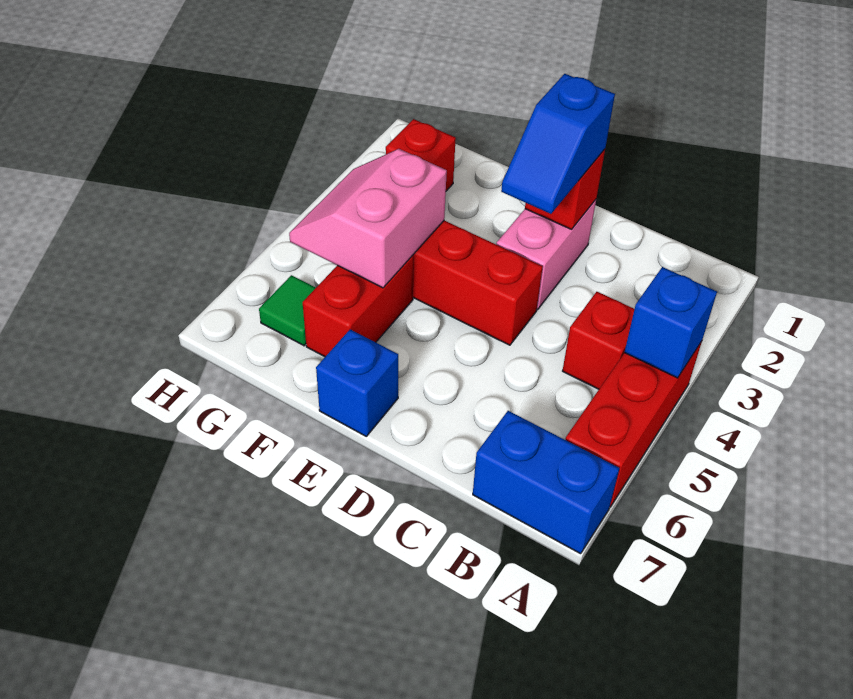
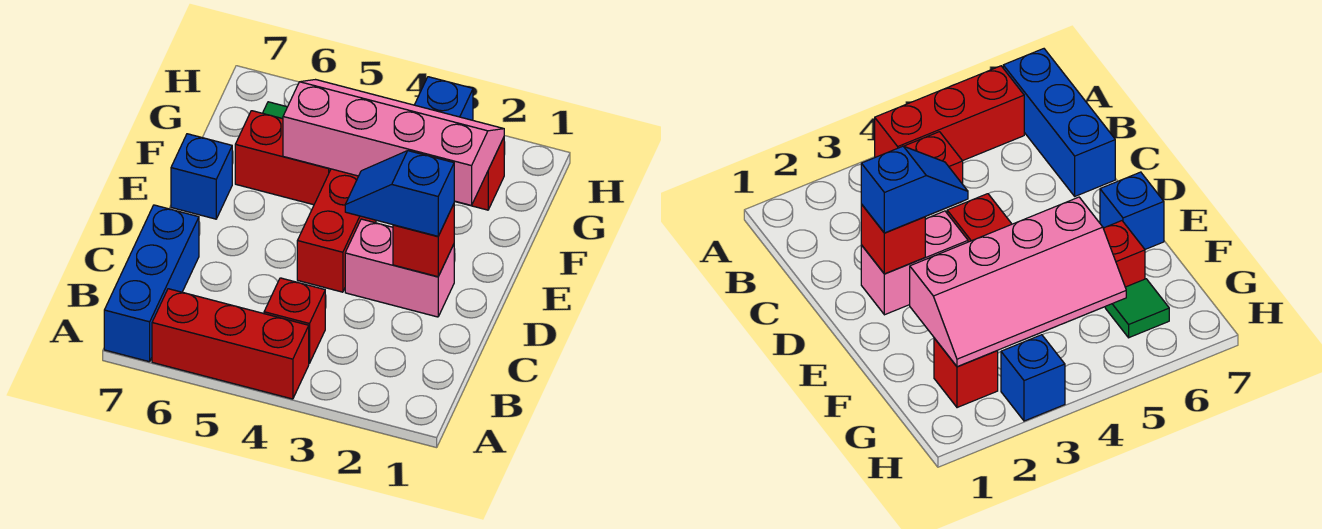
blue 1x1 brick [624,267,717,378] -> blue 1x1 brick moved to [415,77,473,120]
blue 1x2 brick [473,411,619,554] -> blue 1x3 brick [104,205,199,362]
pink 2x2 slope [289,149,447,288] -> pink 2x4 slope [283,80,504,205]

